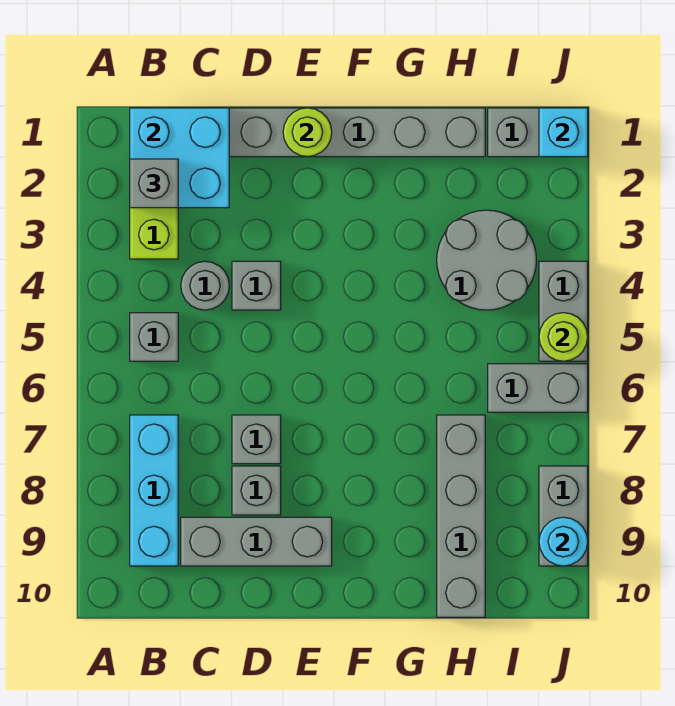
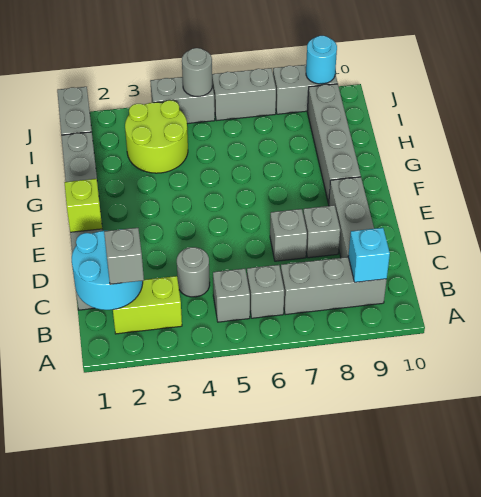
cyan 2x2 brick [130,108,229,208] -> cyan 2x2 round brick [72,229,143,310]
cyan 1x3 brick [130,415,178,566] -> grey 1x3 brick [281,257,387,315]
grey 1x1 brick [232,261,281,310] -> grey 1x1 brick moved to [247,265,284,318]
lime 1x1 round brick [283,108,332,157] -> lime 1x1 brick [64,179,102,232]
grey 2x2 round brick [437,210,537,310] -> lime 2x2 round brick [125,100,188,173]
grey 1x4 brick [437,415,485,617] -> grey 1x4 brick turned to [307,84,361,204]
grey 1x2 brick [488,364,588,412] -> grey 1x2 brick turned to [212,68,276,121]
cyan 1x1 brick [539,108,588,157] -> cyan 1x1 brick moved to [348,228,390,282]
lime 1x1 round brick [539,313,588,361] -> grey 1x1 round brick [182,48,212,96]

